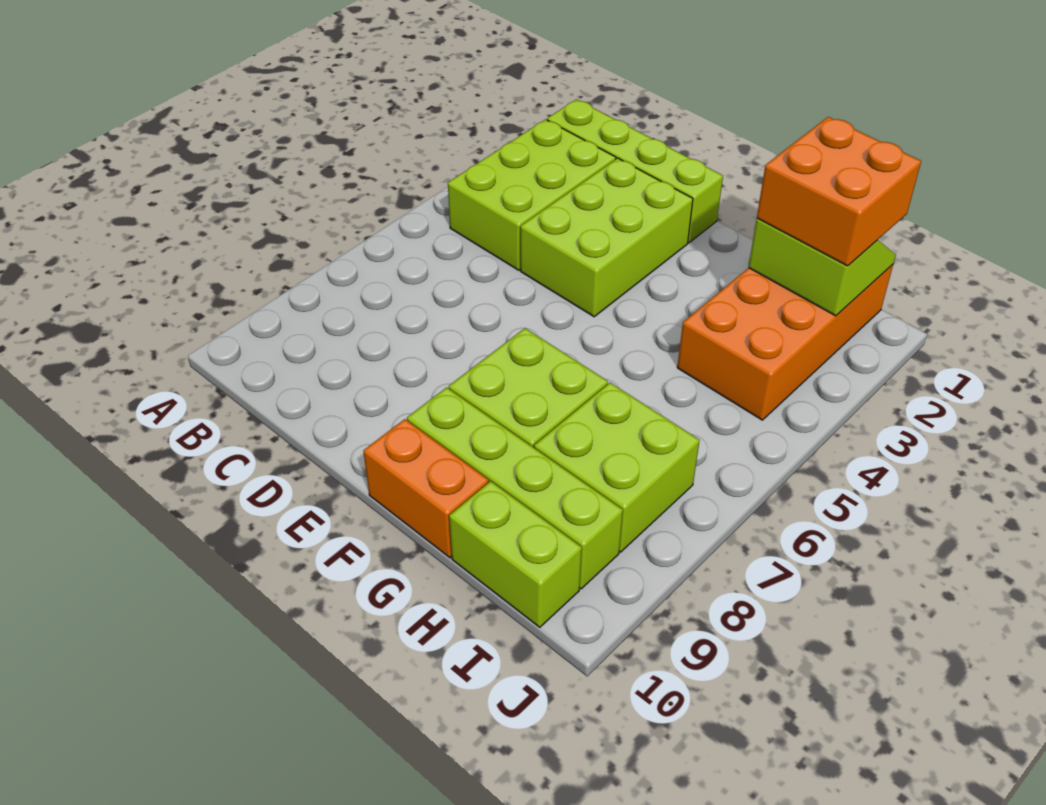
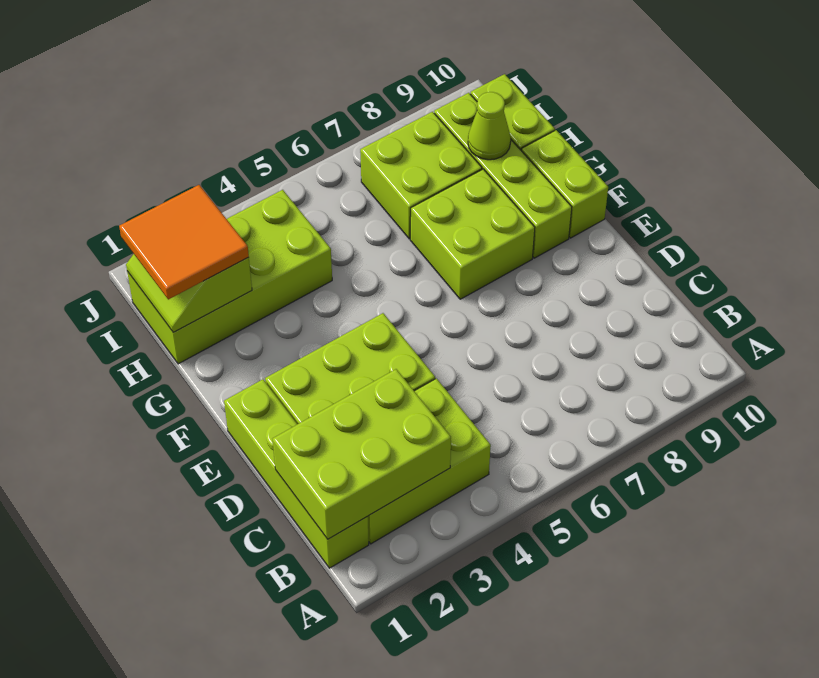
none -> lime 2x3 brick [273,369,451,539]
orange 1x2 brick [363,419,489,558] -> lime 1x2 brick [522,130,608,238]
orange 2x4 brick [677,265,893,420] -> lime 2x4 brick [127,190,332,364]
orange 2x2 brick [757,117,921,266] -> orange 2x2 tile [119,185,249,299]
none -> lime 1x1 cone [468,92,511,160]

